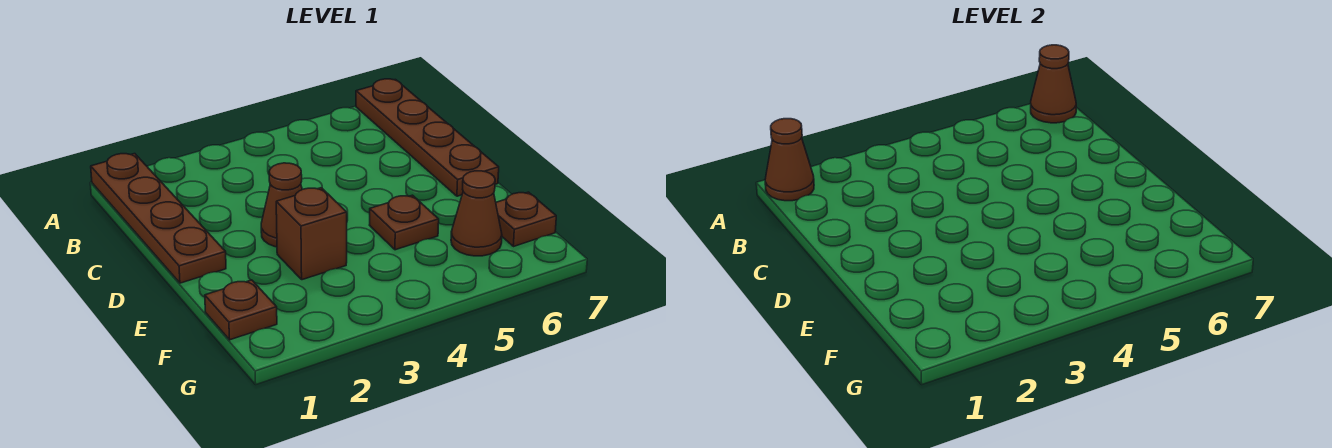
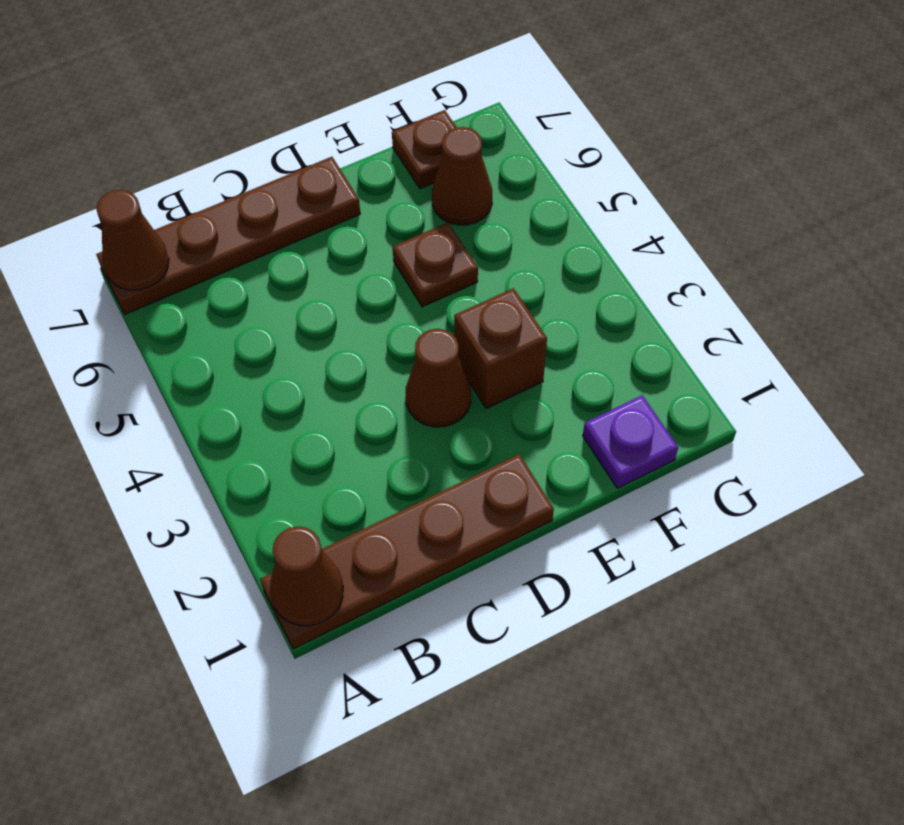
brown 1x1 plate [205,280,277,340] -> purple 1x1 plate [583,395,678,488]

